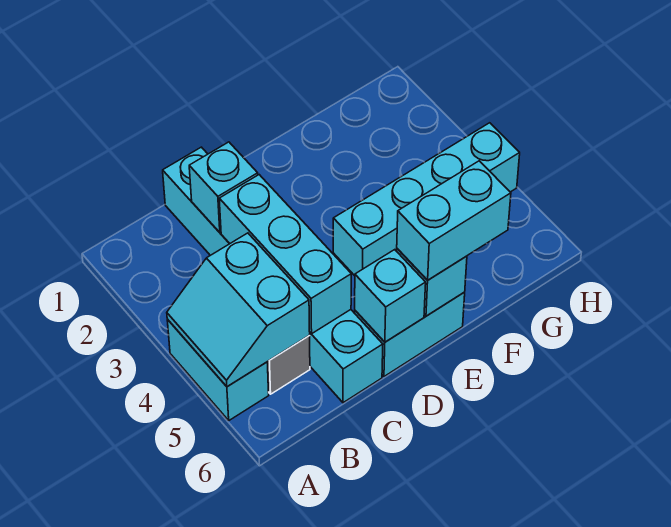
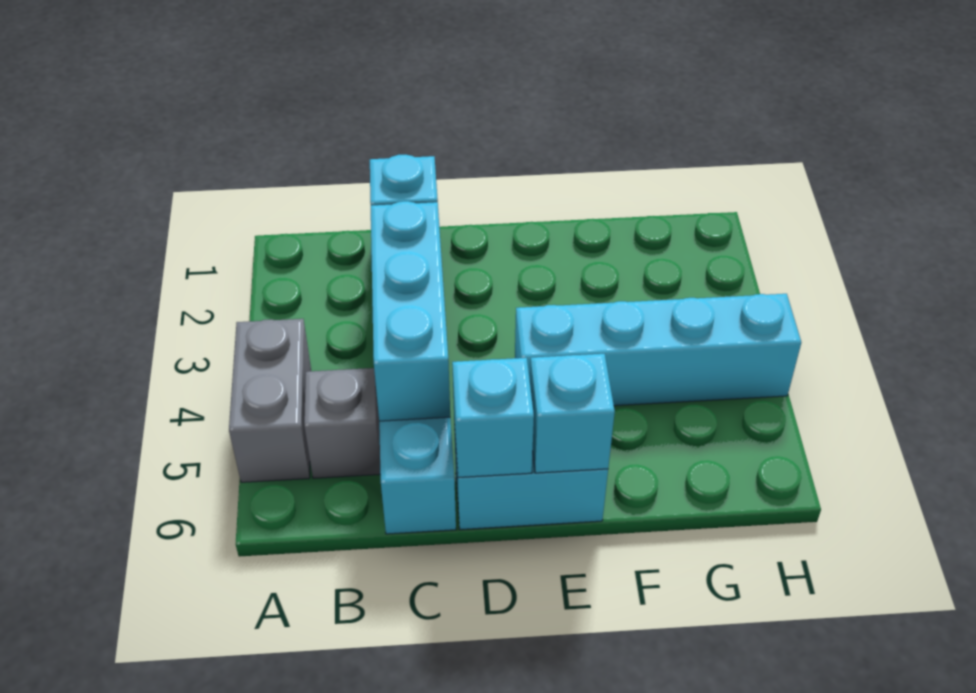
cyan 1x2 brick [167,319,269,420] -> grey 1x2 brick [229,319,311,482]
cyan 2x2 slope [167,233,310,387] -> none
cyan 1x2 brick [397,161,511,280] -> none

